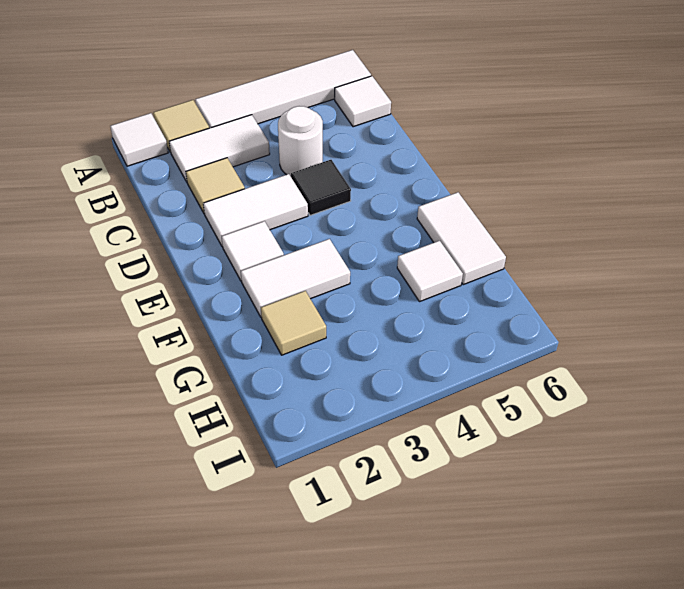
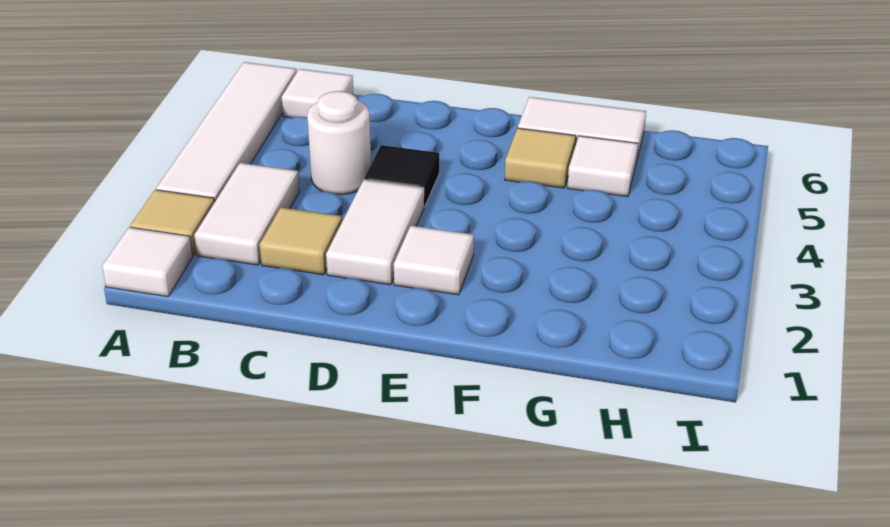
white 1x2 tile [241,239,350,317] -> none
tan 1x1 tile [261,291,326,355] -> tan 1x1 tile moved to [505,128,576,188]

